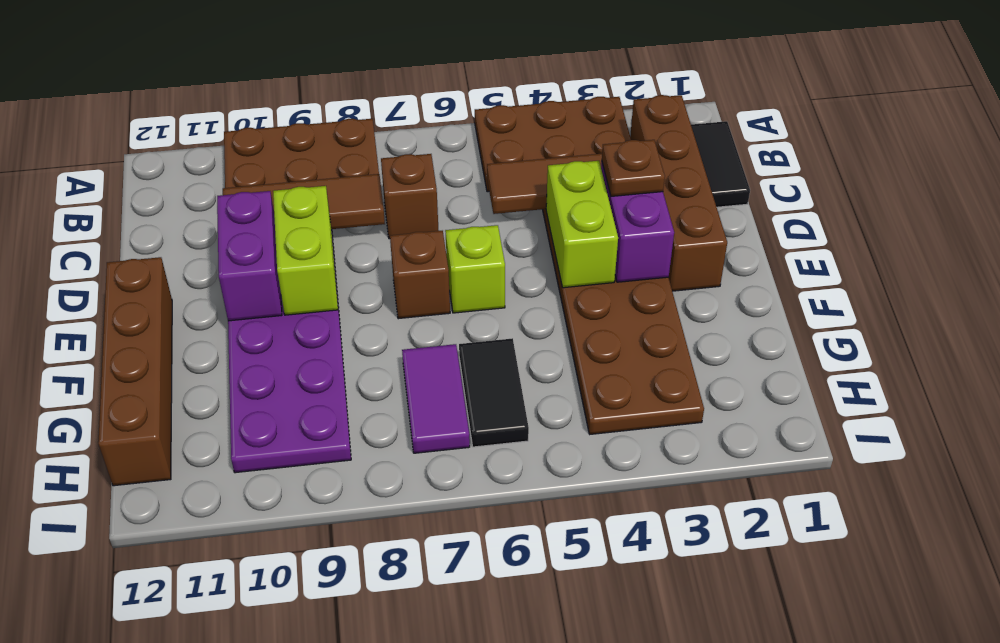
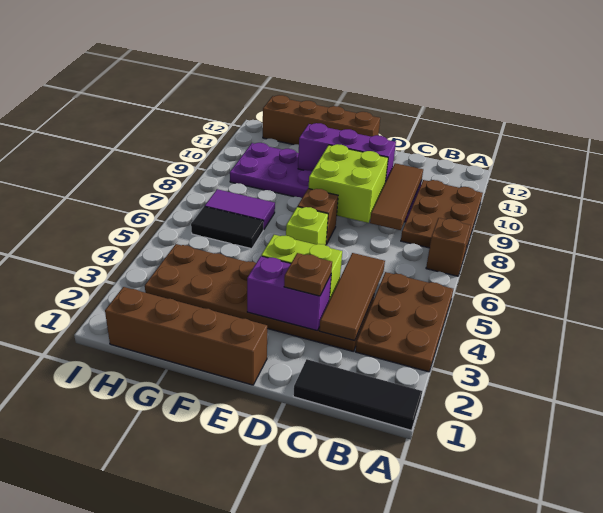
black 1x2 tile [691,121,750,207] -> black 1x3 tile [293,359,422,430]
brown 1x4 brick [630,95,727,291] -> brown 1x4 brick moved to [105,287,267,385]
brown 1x1 brick [381,154,439,239] -> brown 1x1 brick moved to [426,218,471,276]
lime 1x2 brick [273,186,338,315] -> lime 2x2 brick [309,144,388,223]
purple 1x2 brick [217,191,282,321] -> purple 1x3 brick [298,123,396,182]

